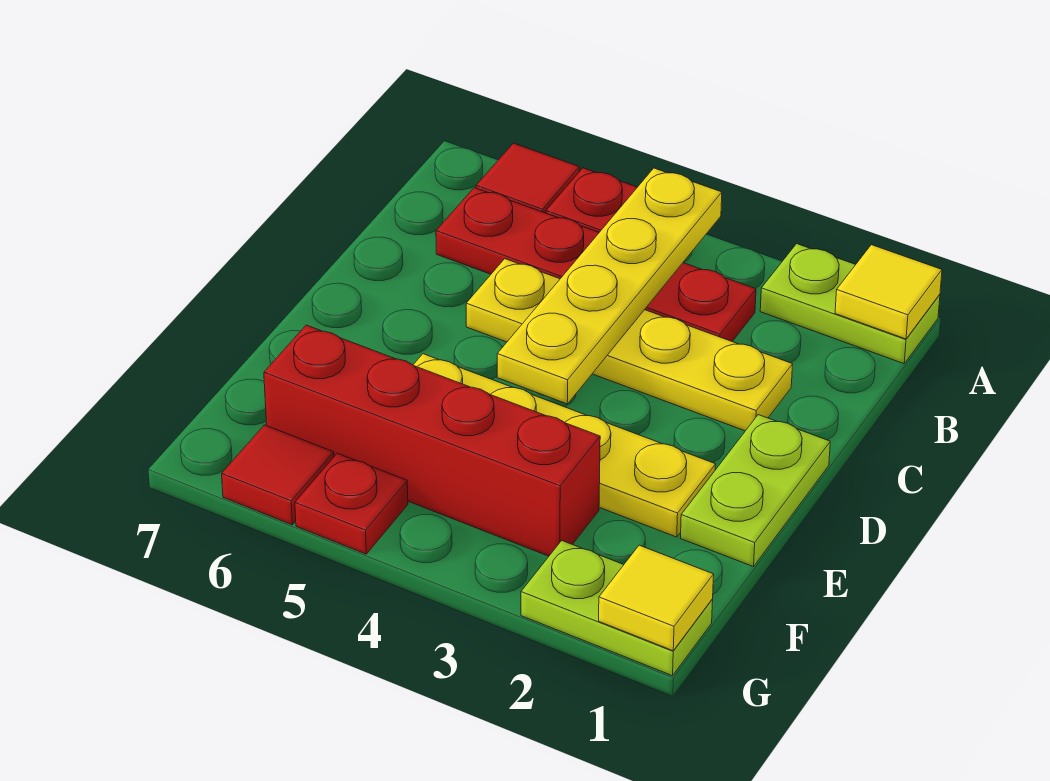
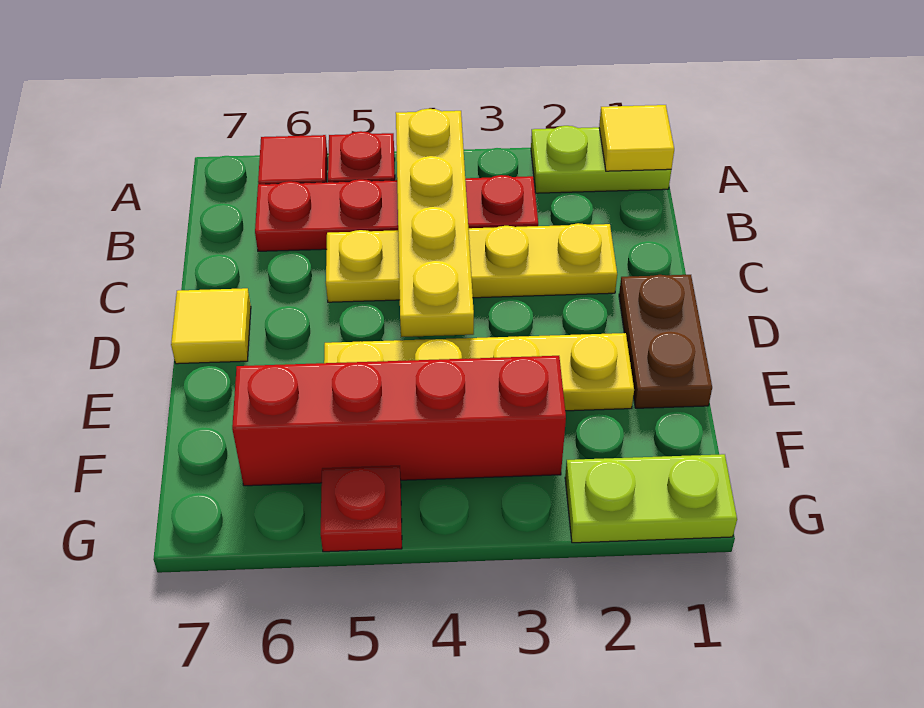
lime 1x2 plate [681,415,830,567] -> brown 1x2 plate [619,275,712,408]
yellow 1x1 tile [599,545,714,651] -> yellow 1x1 tile moved to [171,288,251,364]
red 1x1 tile [222,425,334,525] -> none

